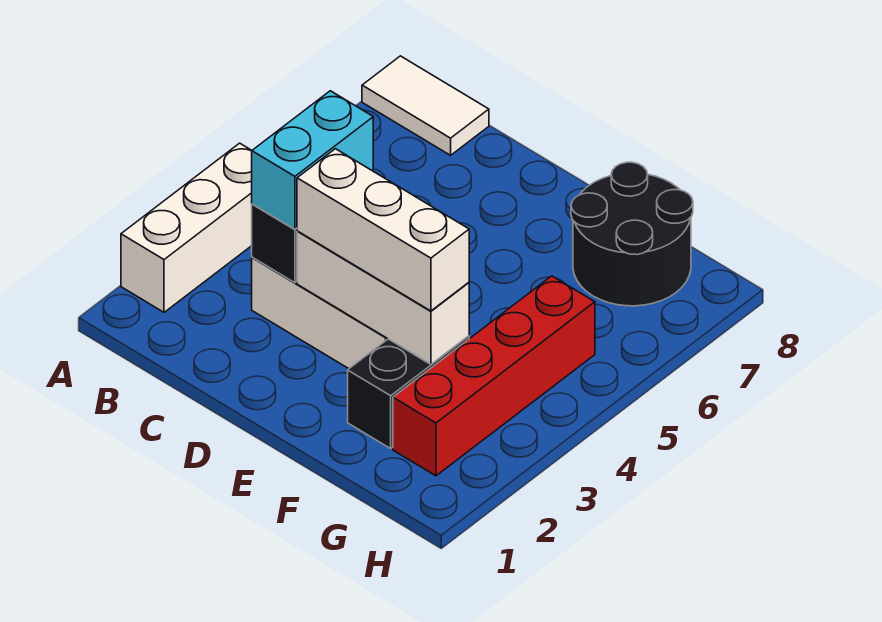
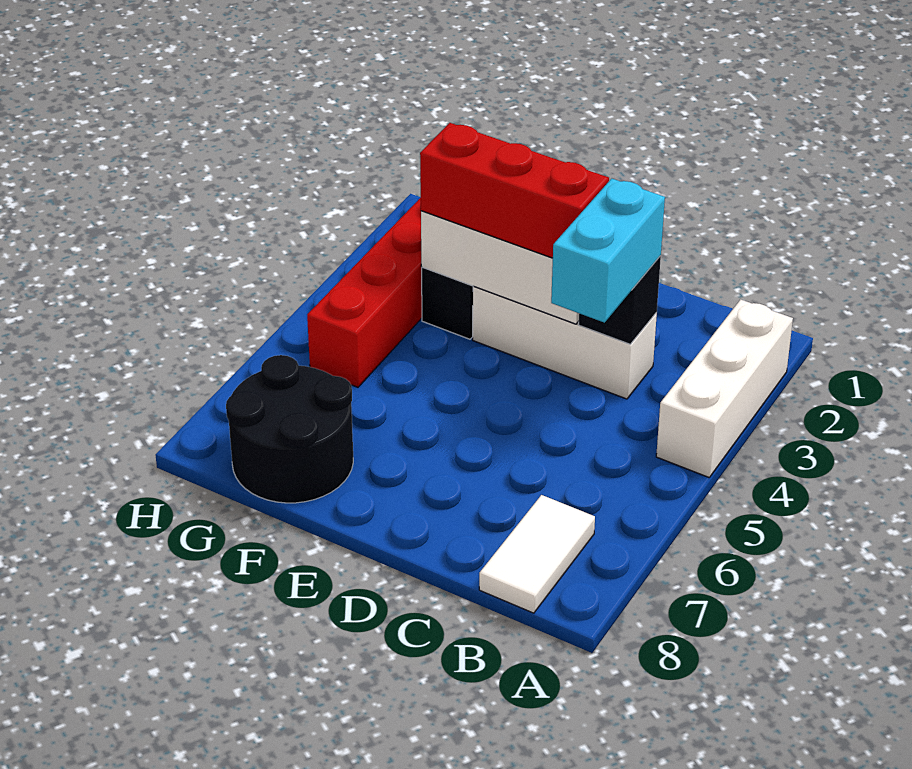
white 1x2 tile [362,56,489,155] -> white 1x2 tile turned to [479,495,595,613]
white 1x3 brick [297,149,469,311] -> red 1x3 brick [420,123,609,258]

